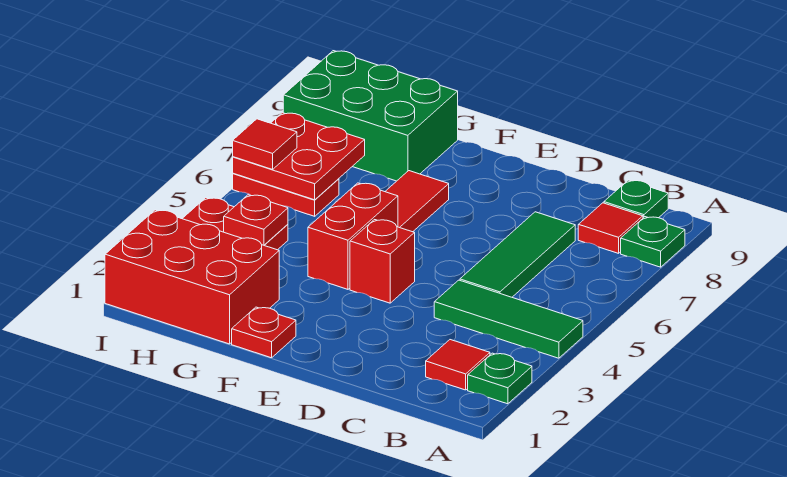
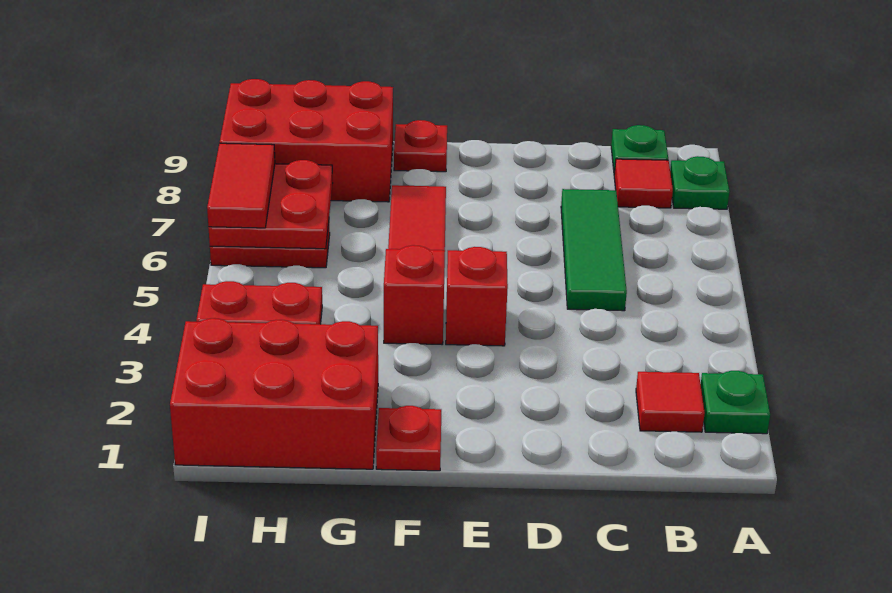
green 1x3 tile [434,280,583,358] -> none
red 1x2 brick [308,183,398,289] -> red 1x1 brick [384,245,445,344]
green 2x3 brick [283,51,458,181] -> red 2x3 brick [220,79,393,202]
red 1x1 plate [224,195,288,245] -> red 1x1 plate moved to [394,120,447,172]
red 1x1 tile [233,119,297,169] -> red 1x2 tile [207,143,275,228]

